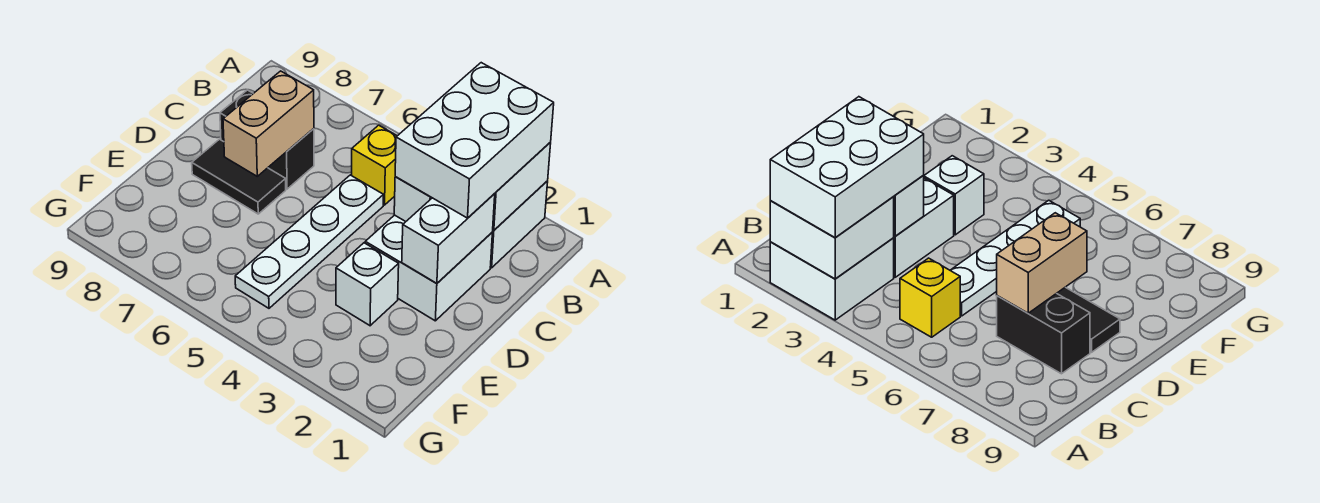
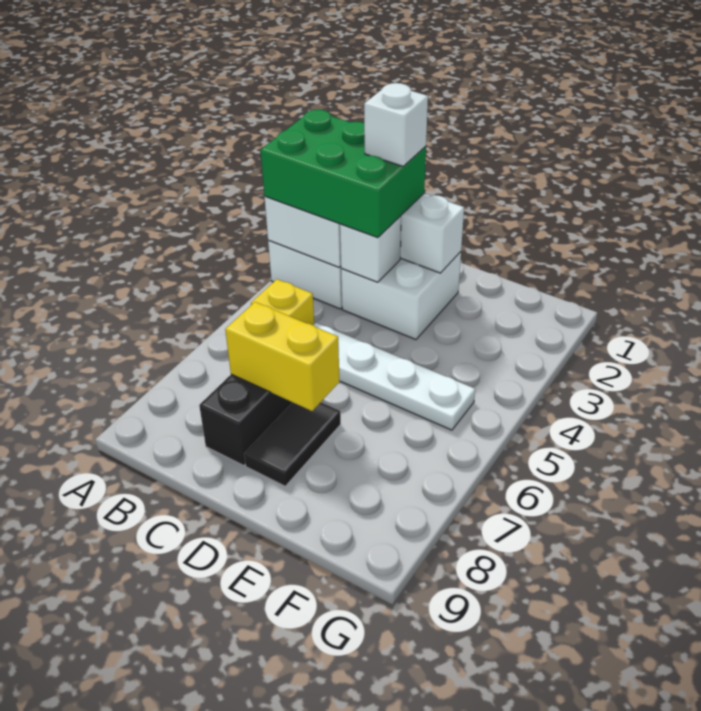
white 2x3 brick [395,63,554,218] -> green 2x3 brick [261,110,426,238]
tan 1x2 brick [223,71,314,176] -> yellow 1x2 brick [225,302,340,411]
white 1x1 brick [336,243,399,326] -> white 1x1 brick moved to [364,83,428,166]

